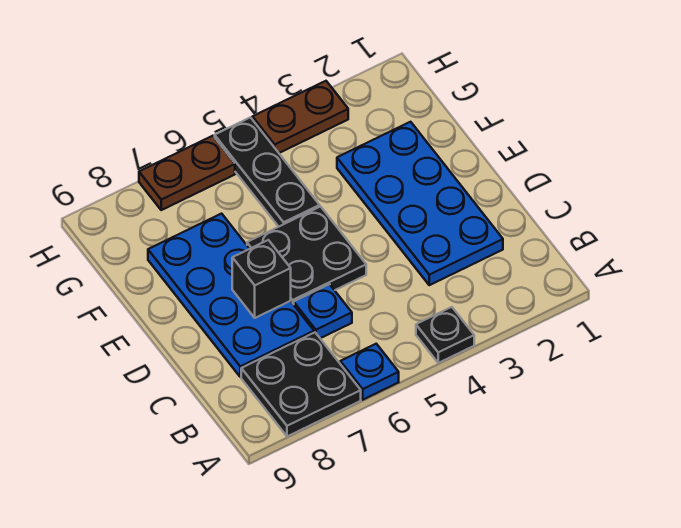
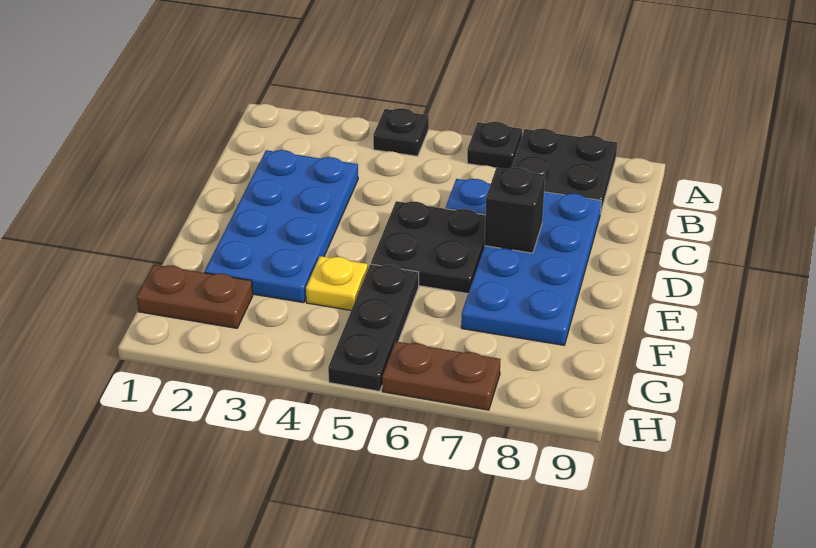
blue 1x1 plate [340,344,399,400] -> black 1x1 plate [467,122,522,169]
none -> yellow 1x1 plate [306,256,368,310]
brown 1x2 plate [252,81,348,153] -> brown 1x2 plate moved to [137,265,253,328]

